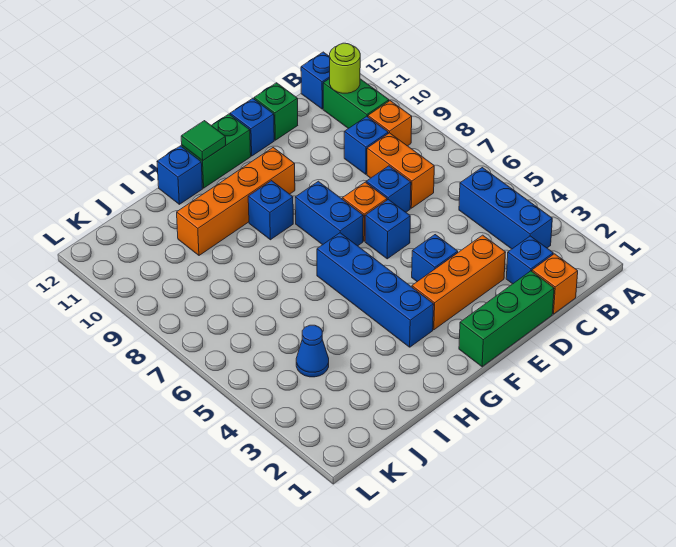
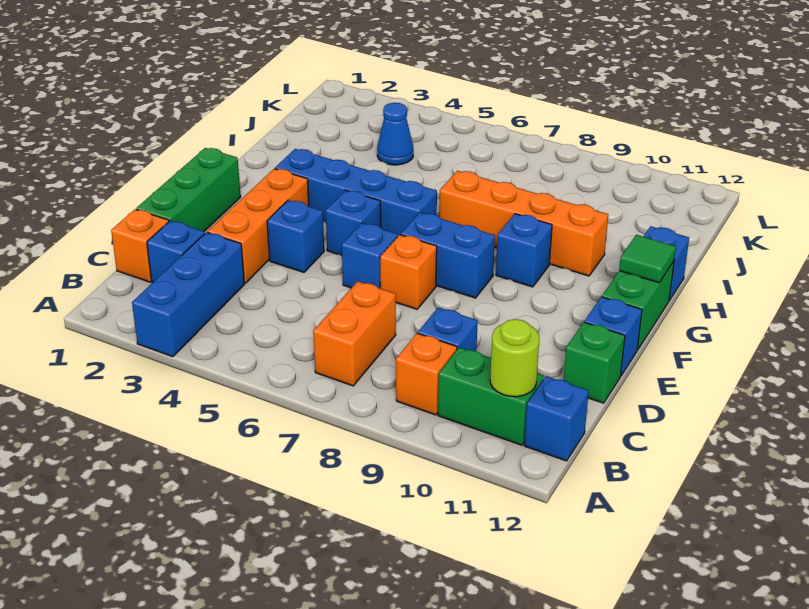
blue 1x3 brick [459,168,552,249] -> blue 1x3 brick turned to [132,232,244,357]
orange 1x2 brick [367,133,434,208] -> orange 1x2 brick turned to [313,282,396,386]
blue 1x1 brick [366,166,411,212] -> blue 1x1 brick moved to [326,190,381,256]
orange 1x4 brick [177,148,295,255] -> orange 1x4 brick turned to [439,171,608,276]

